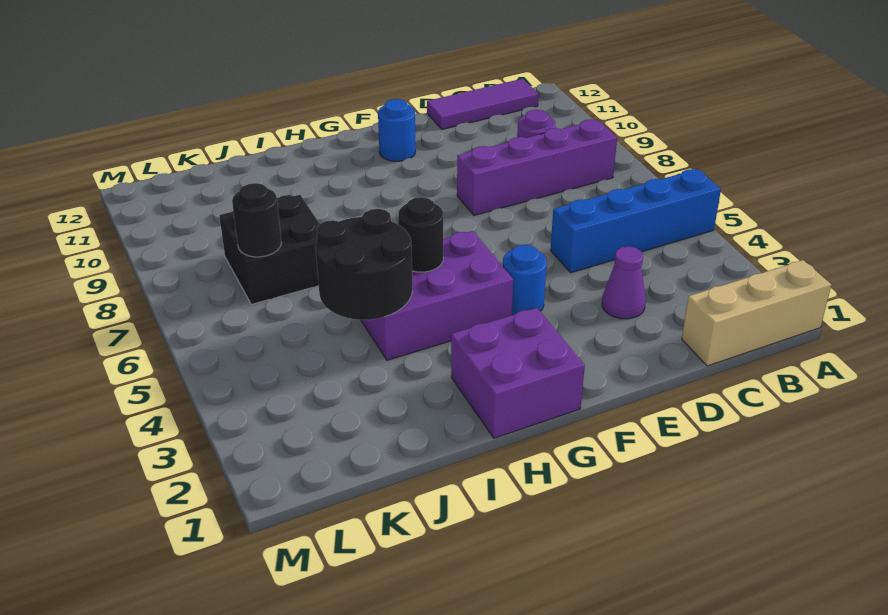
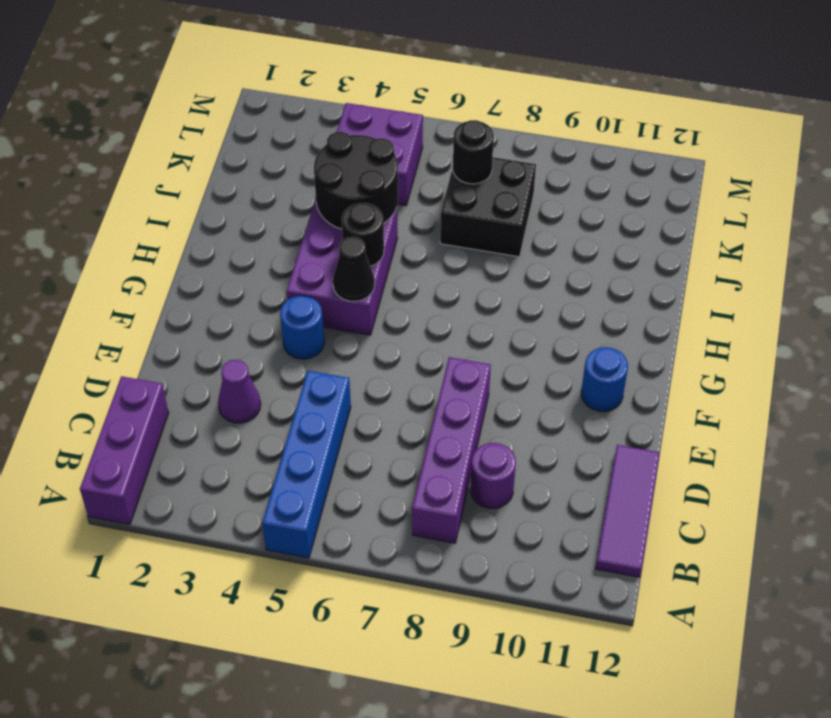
tan 1x3 brick [682,260,831,366] -> purple 1x3 brick [80,376,169,524]
purple 2x2 brick [451,308,585,438] -> purple 2x2 brick moved to [337,103,423,206]
none -> black 1x1 cone [333,237,375,301]

